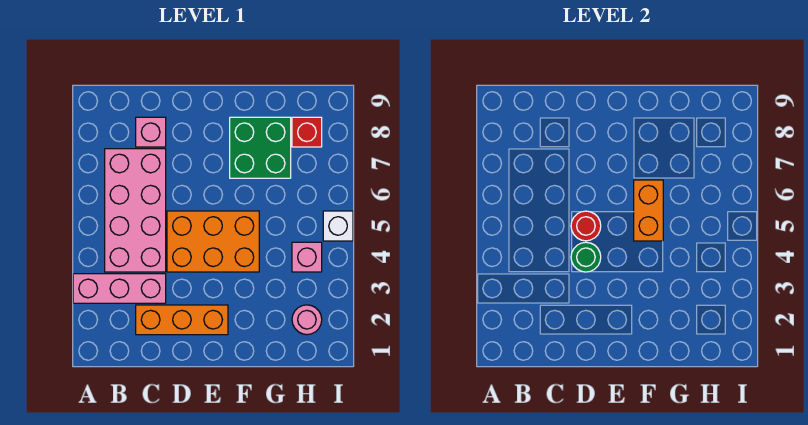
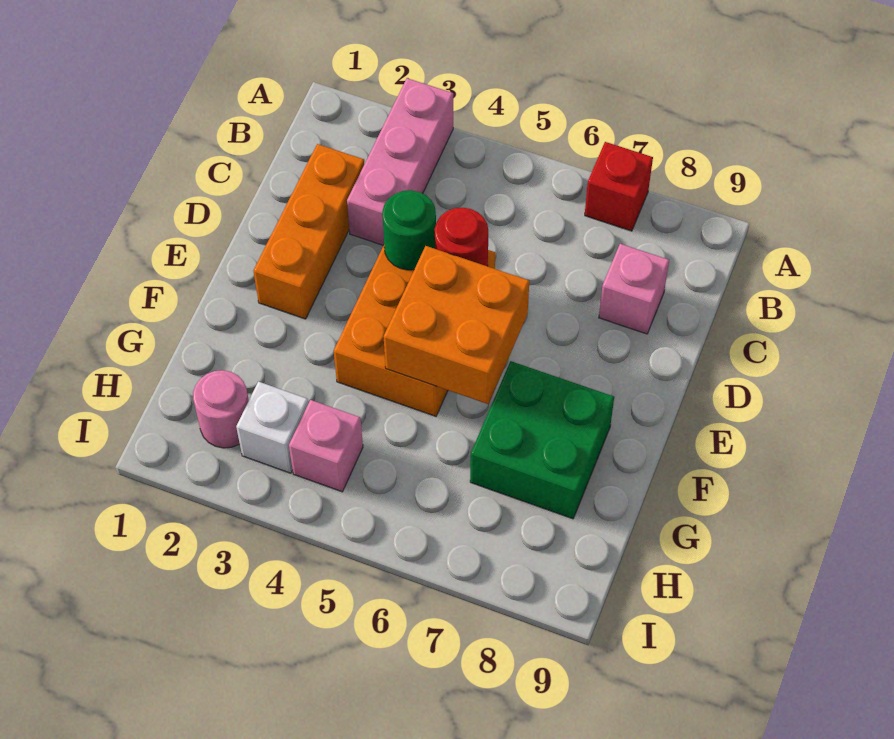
pink 2x4 brick [105,149,166,272] -> none
orange 1x2 brick [634,180,663,241] -> orange 2x2 brick [384,246,529,404]
red 1x1 brick [292,117,322,147] -> red 1x1 brick moved to [585,142,653,231]
white 1x1 brick [323,211,353,241] -> white 1x1 brick moved to [236,382,308,473]

